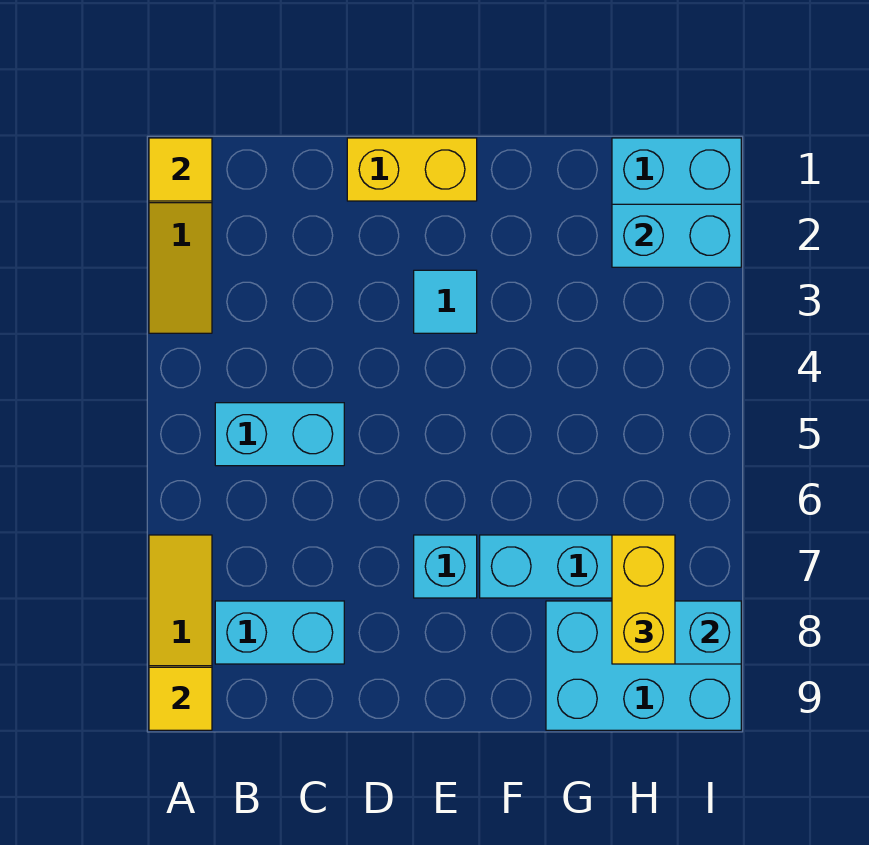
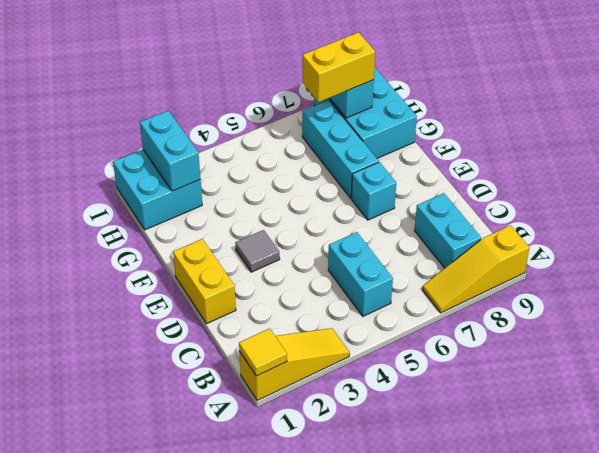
yellow 1x1 tile [149,667,212,730] -> none
cyan 1x1 tile [414,270,477,333] -> grey 1x1 tile [235,230,280,272]

